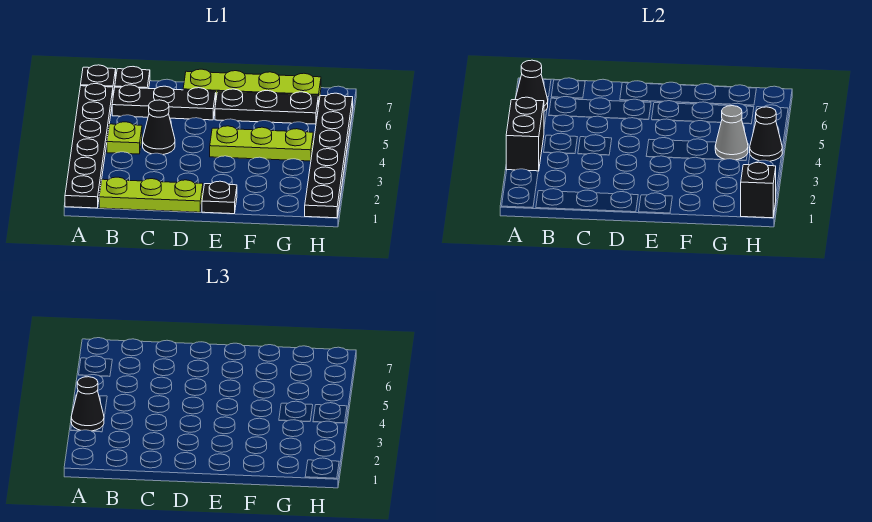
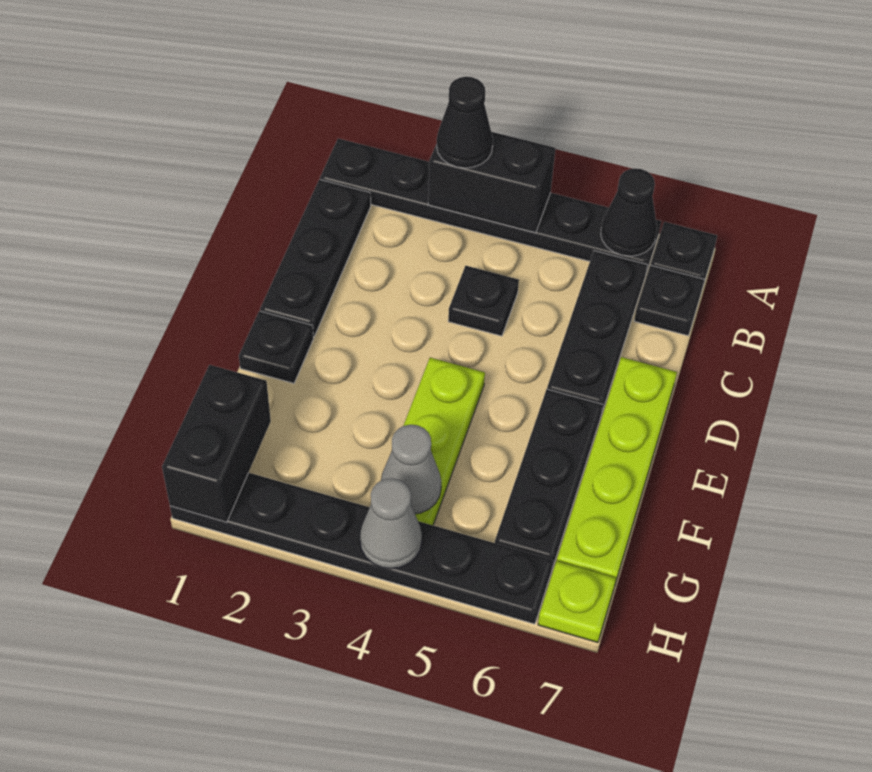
lime 1x3 plate [99,177,203,212] -> black 1x3 plate [260,179,371,336]
lime 1x1 plate [107,122,142,154] -> lime 1x1 plate moved to [538,561,616,643]
black 1x1 cone [143,100,175,154] -> black 1x1 plate [448,266,519,336]
black 1x1 brick [741,162,776,218] -> black 1x2 brick [162,365,271,522]
black 1x1 cone [750,107,782,161] -> grey 1x1 cone [360,478,422,569]

